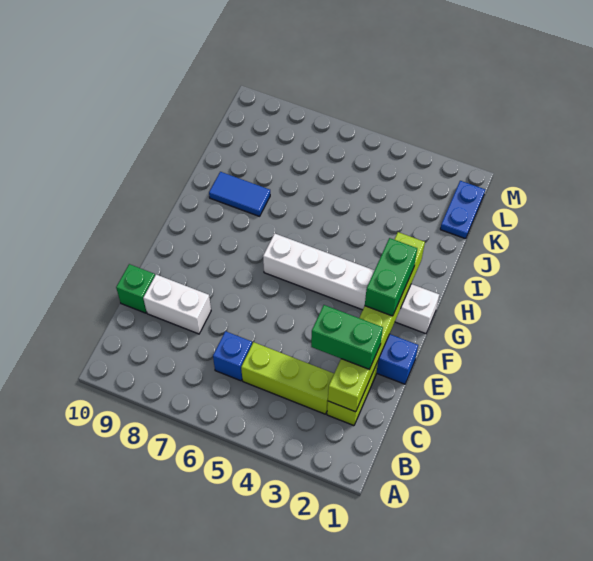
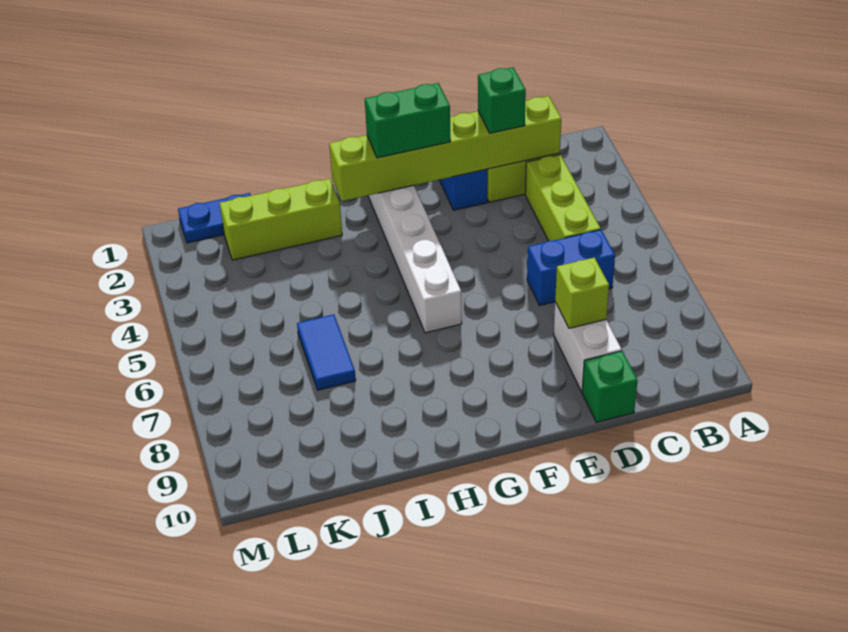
blue 1x1 brick [213,331,252,381] -> blue 1x2 brick [527,230,615,305]
green 1x2 brick [311,305,383,369] -> green 1x1 brick [478,67,526,133]
none -> lime 1x1 brick [555,258,609,328]
none -> lime 1x3 brick [220,179,342,260]
blue 1x2 tile [209,172,270,216] -> blue 1x2 tile moved to [297,314,356,390]

